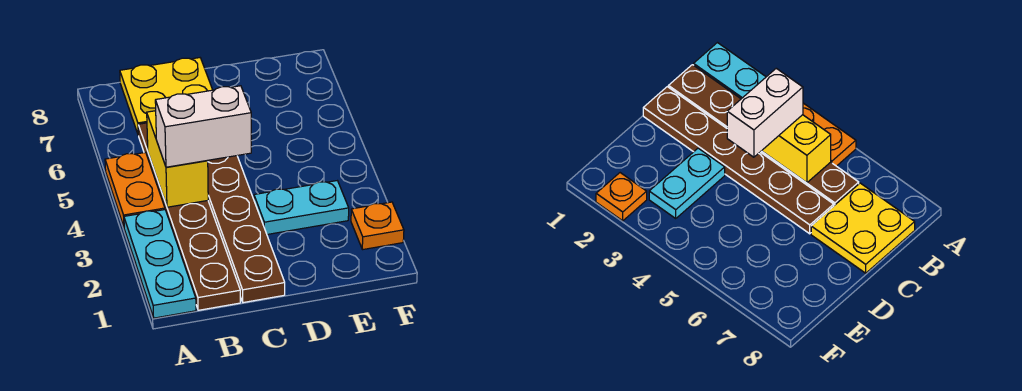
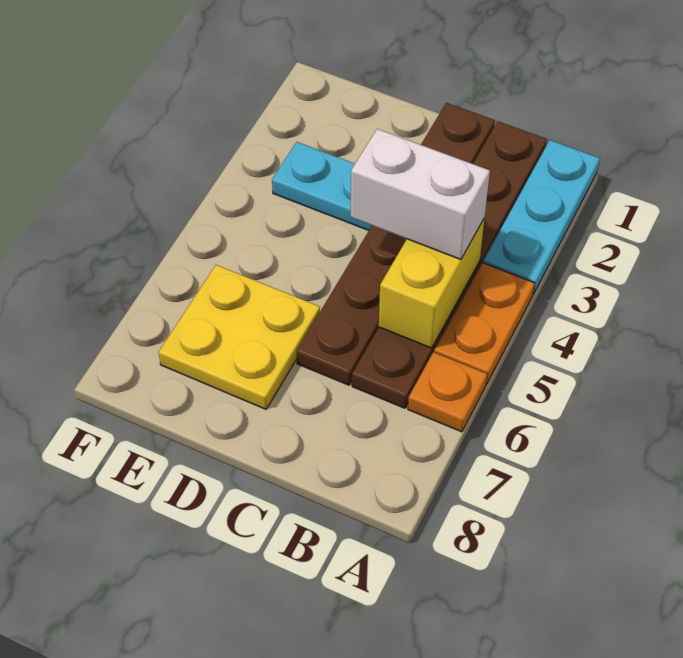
yellow 2x2 plate [120,58,212,135] -> yellow 2x2 plate moved to [159,265,320,409]
orange 1x1 plate [351,202,404,250] -> orange 1x1 plate moved to [408,352,487,432]

